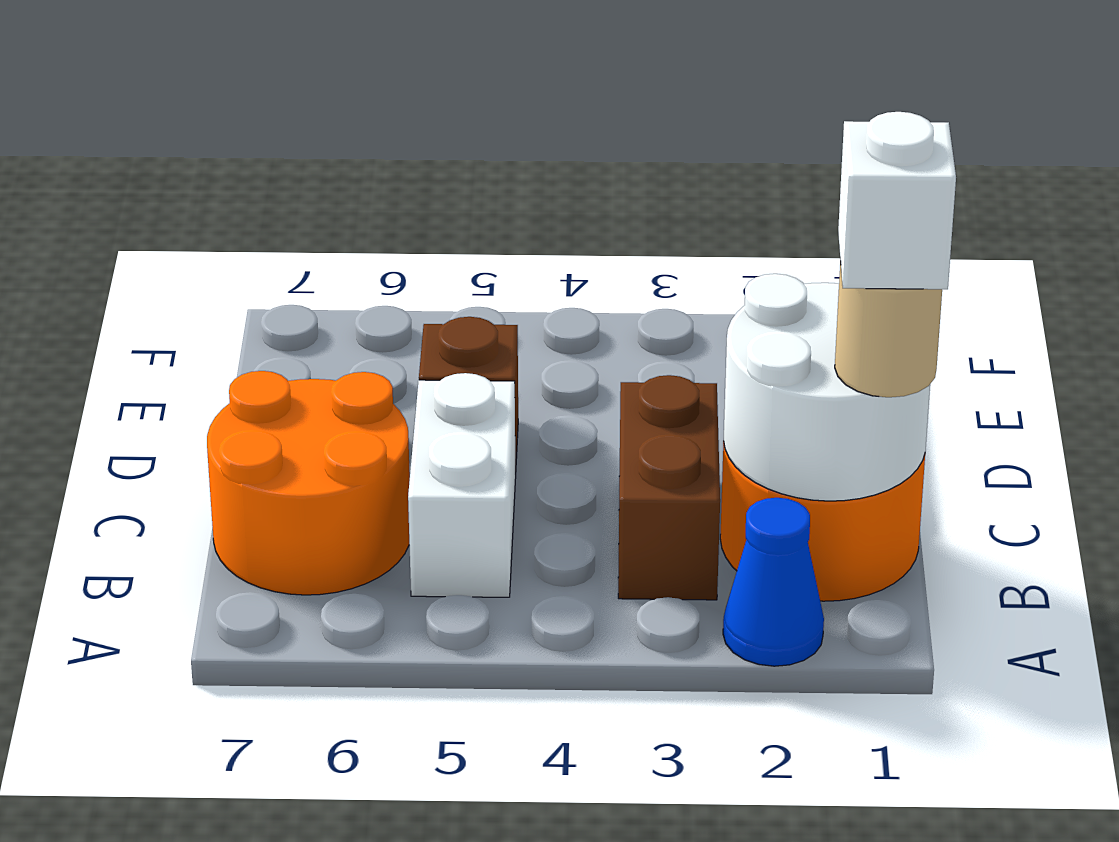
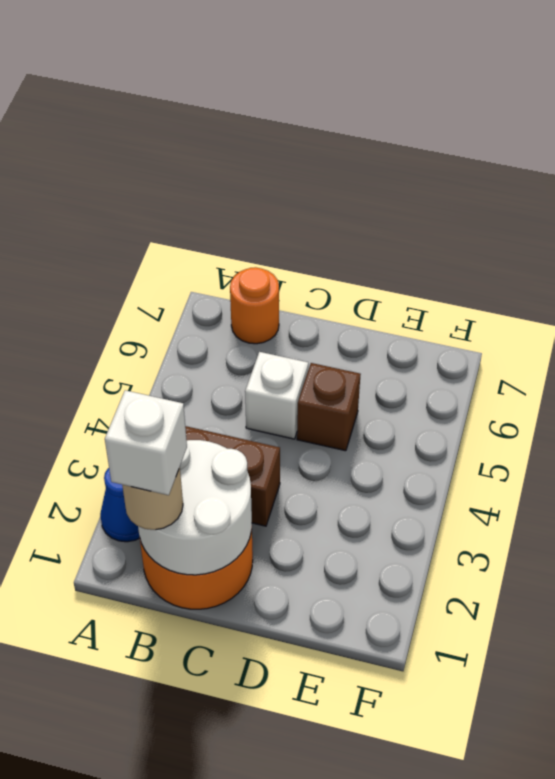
white 1x2 brick [408,373,516,597] -> white 1x1 brick [245,352,308,439]
orange 2x2 round brick [207,371,410,595] -> orange 1x1 round brick [230,267,279,344]

